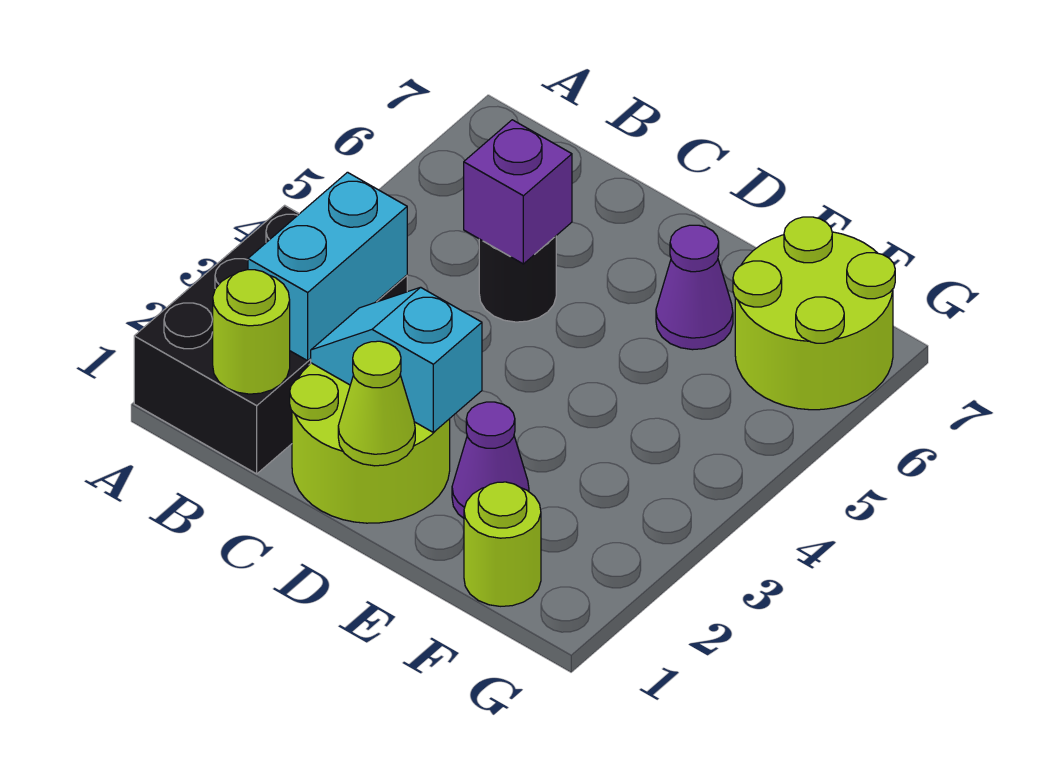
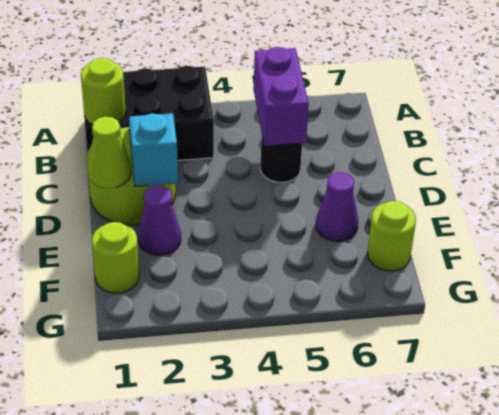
cyan 1x2 brick [248,172,407,361] -> none
purple 1x1 brick [464,120,572,264] -> purple 1x2 brick [254,47,309,146]
lime 2x2 round brick [733,217,895,410] -> lime 1x1 round brick [368,201,416,271]

